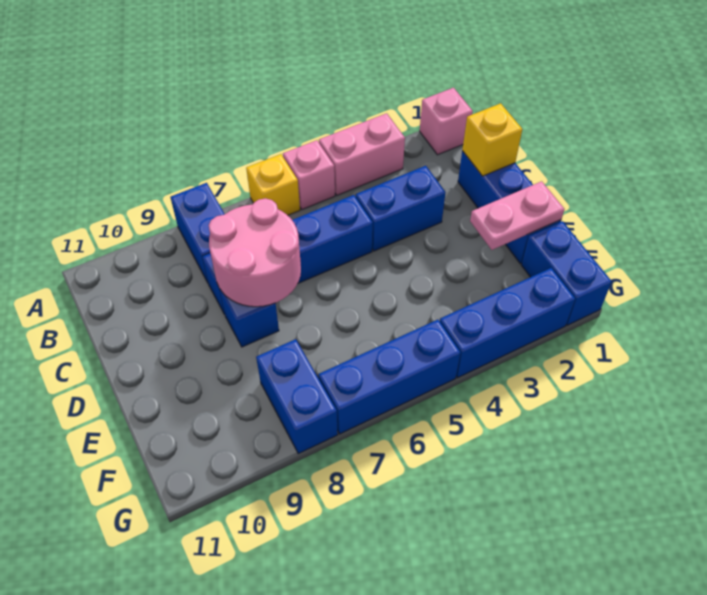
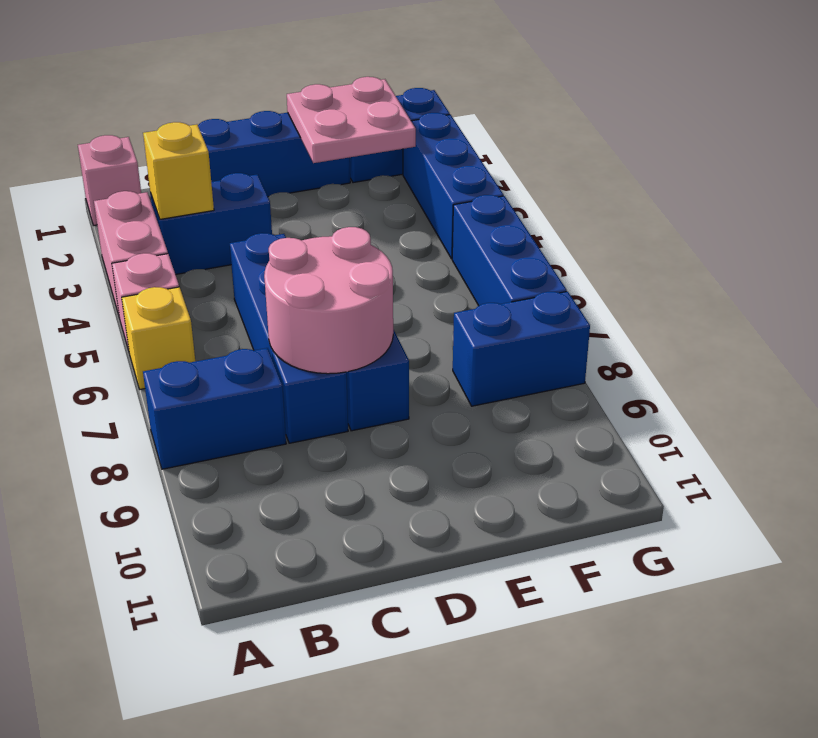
yellow 1x1 brick [462,103,522,176] -> yellow 1x1 brick moved to [143,122,214,219]
blue 1x2 brick [356,166,446,251] -> blue 1x2 brick turned to [150,173,272,275]
pink 1x2 plate [470,181,565,250] -> pink 2x2 plate [287,77,416,163]

